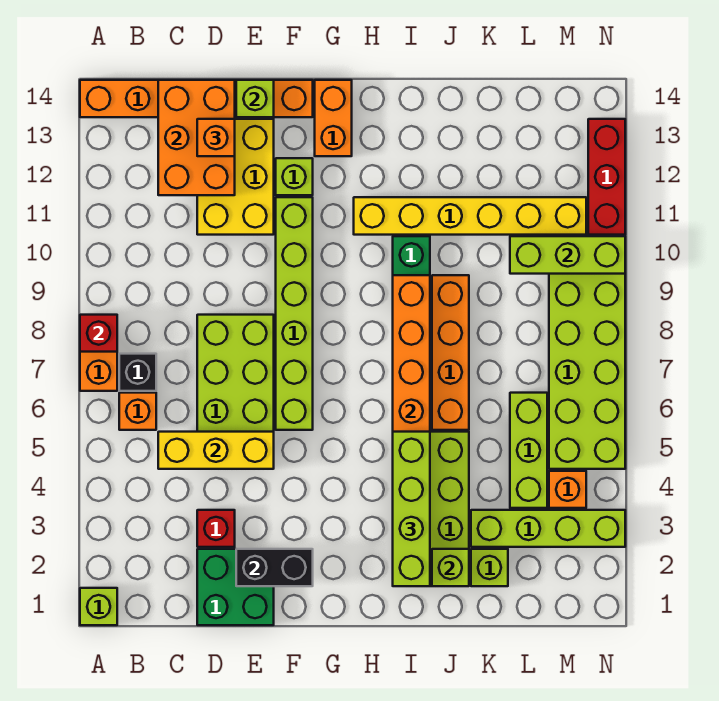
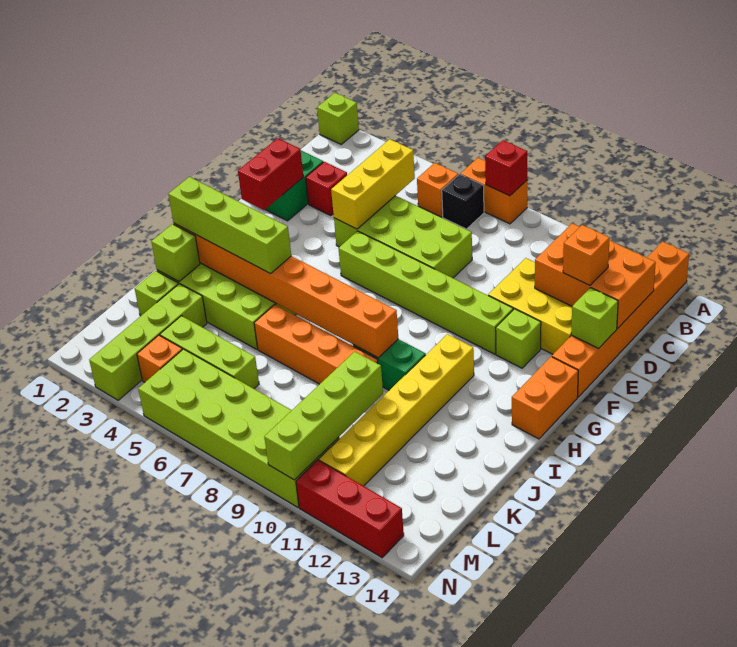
black 1x2 brick [236,549,313,586] -> red 1x2 brick [238,138,303,210]
orange 1x2 brick [315,80,352,156] -> orange 1x2 brick turned to [512,357,578,439]
lime 1x3 brick [510,236,625,274] -> lime 1x4 brick [264,352,383,480]

